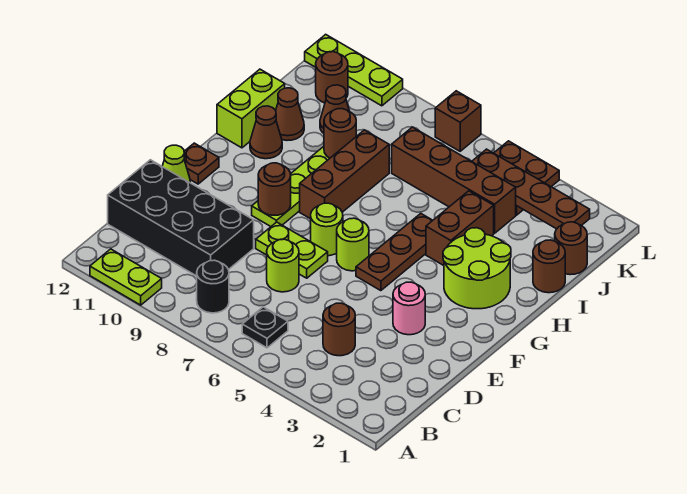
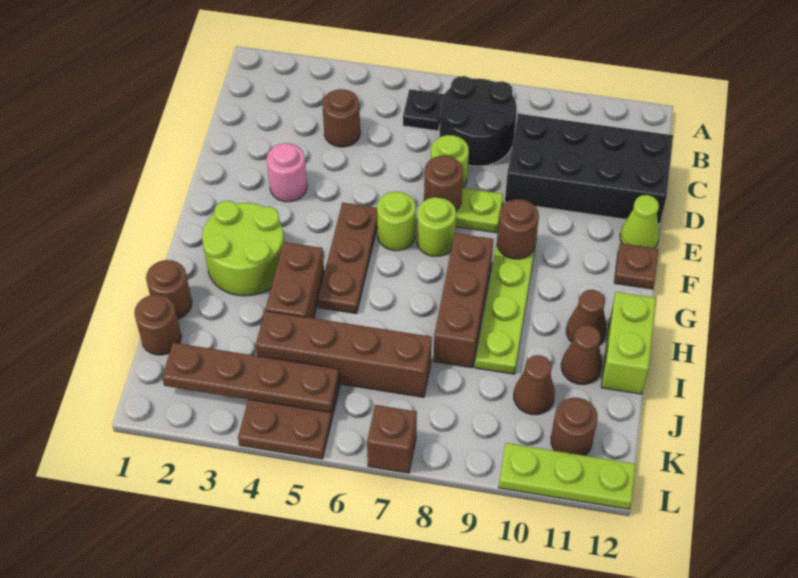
lime 1x2 plate [90,249,162,305] -> none
black 1x1 round brick [197,260,229,313] -> black 2x2 round brick [440,76,517,166]
brown 1x1 round brick [324,109,356,158] -> brown 1x1 round brick moved to [424,156,463,210]

